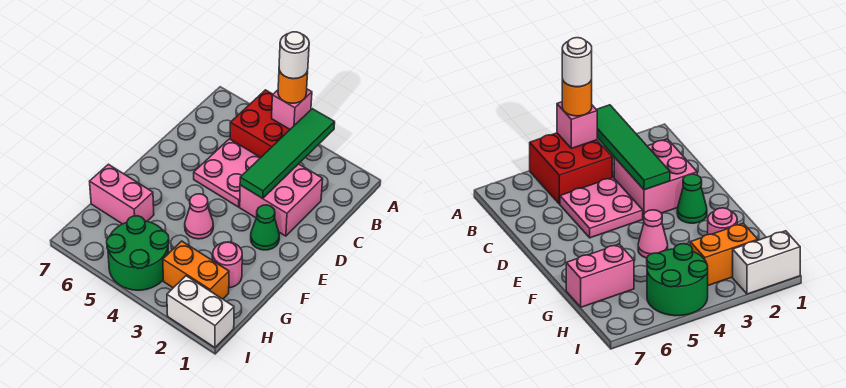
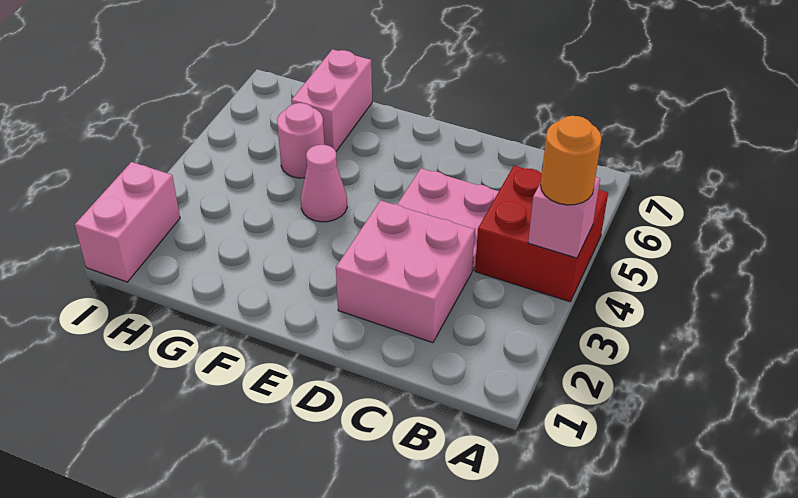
green 1x4 tile [240,109,335,199] -> none
white 1x1 round brick [279,32,309,79] -> none
green 1x1 cone [251,205,279,250] -> none
pink 1x1 round brick [212,242,242,288] -> pink 1x1 round brick moved to [277,103,324,178]
orange 1x2 brick [163,241,229,299] -> none
green 2x2 round brick [107,216,169,290] -> none
white 1x2 brick [167,276,234,348] -> pink 1x2 brick [75,162,180,282]

